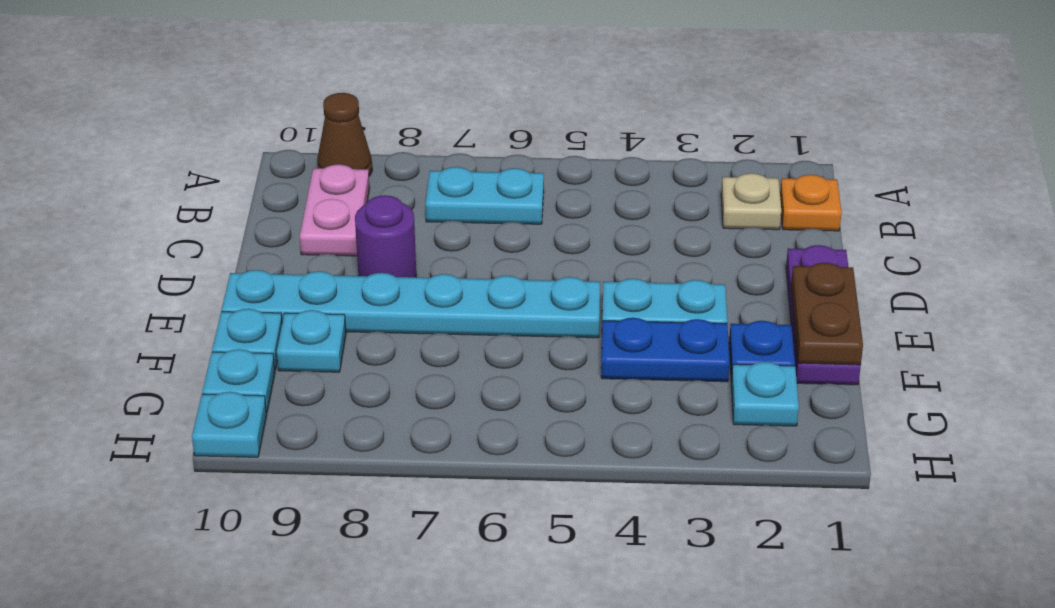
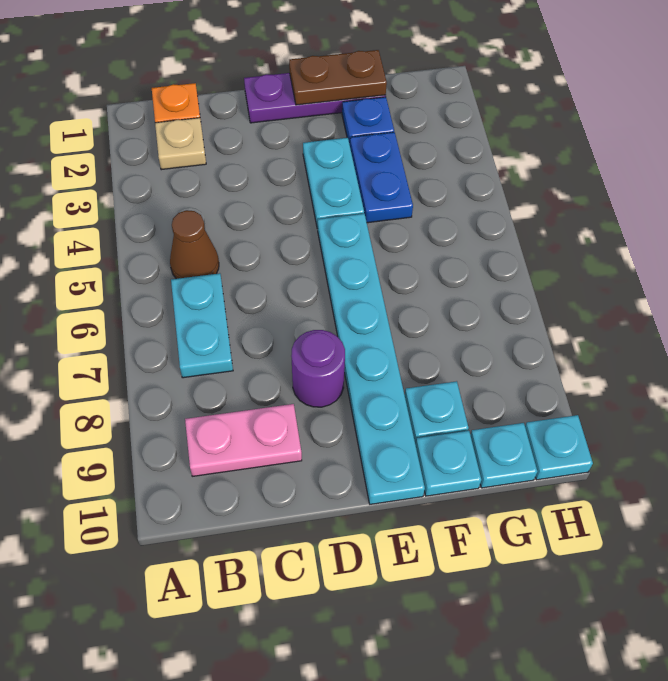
brown 1x1 cone [317,93,372,176] -> brown 1x1 cone moved to [170,210,219,279]
cyan 1x1 plate [731,362,799,426] -> none

